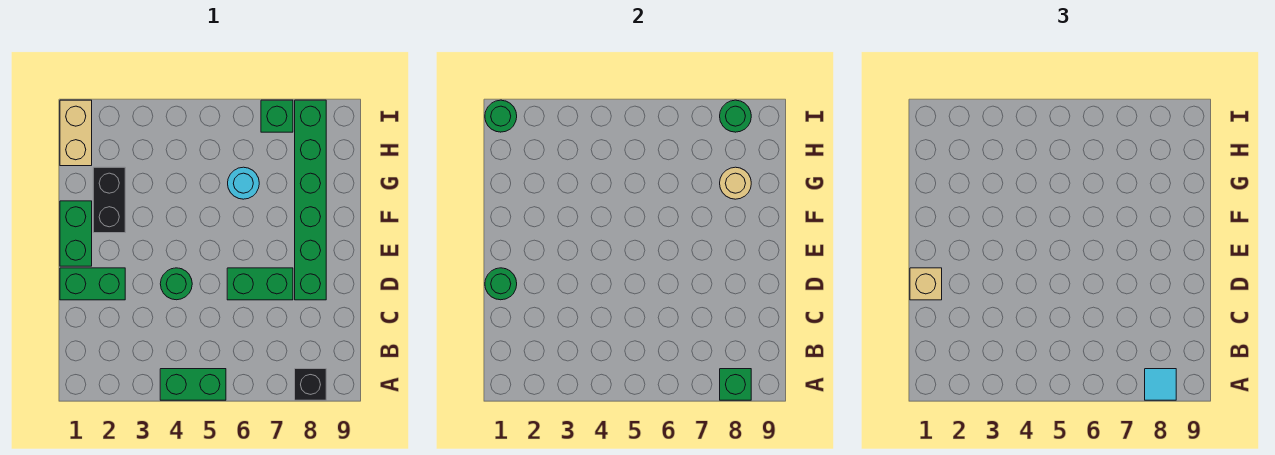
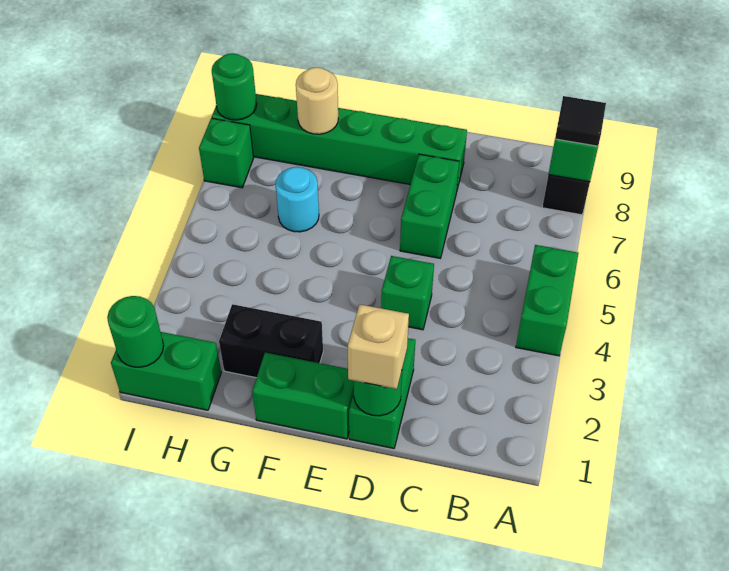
cyan 1x1 tile [1145,369,1176,400] -> black 1x1 tile [555,96,606,146]
green 1x1 round brick [160,268,192,300] -> green 1x1 brick [381,256,434,330]
tan 1x2 brick [60,100,92,166] -> green 1x2 brick [111,332,221,410]

